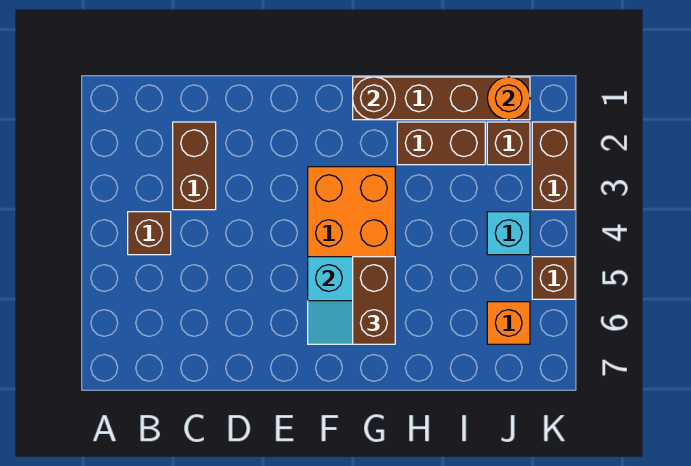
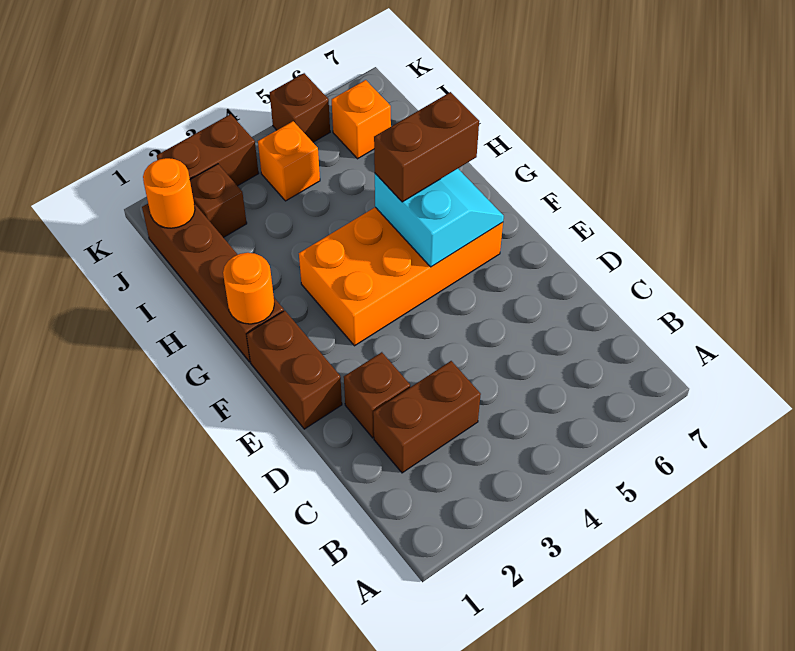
brown 1x1 brick [128,212,171,255] -> brown 1x1 brick moved to [344,352,410,438]
brown 1x1 round brick [353,77,395,120] -> orange 1x1 round brick [223,253,274,324]
brown 1x2 brick [397,122,485,165] -> brown 1x2 brick moved to [247,311,342,429]
cyan 1x1 brick [487,212,530,255] -> orange 1x1 brick [258,121,320,201]

